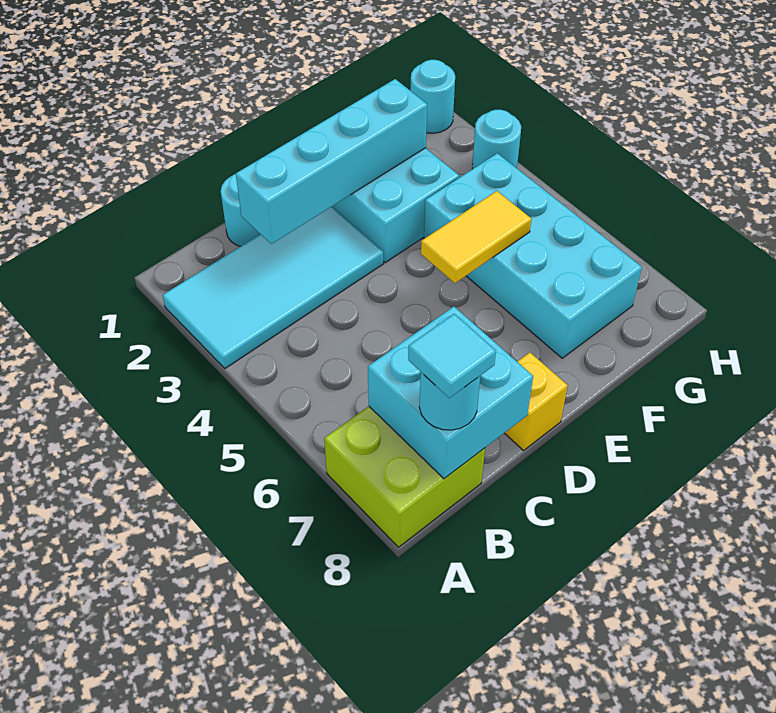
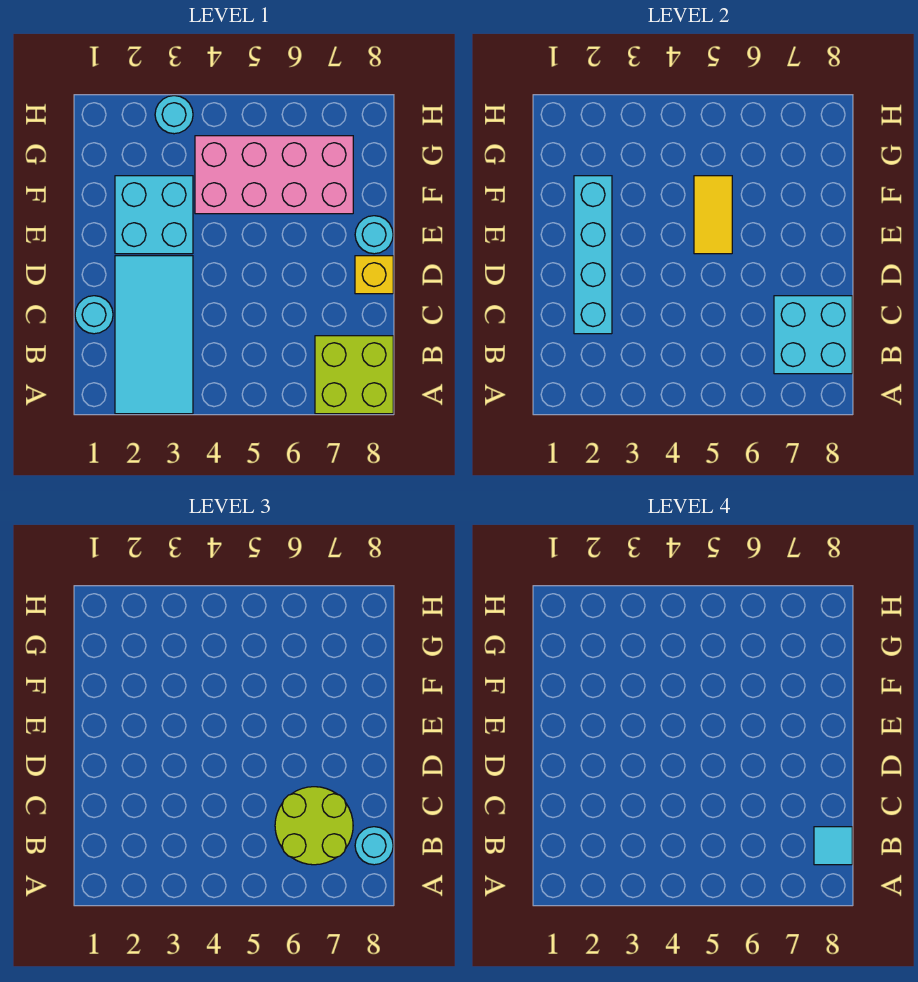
none -> lime 2x2 round brick [275,787,353,865]
cyan 2x4 brick [424,153,642,358] -> pink 2x4 brick [195,136,353,214]
cyan 1x1 round brick [410,60,455,133] -> cyan 1x1 round brick moved to [355,216,393,254]

